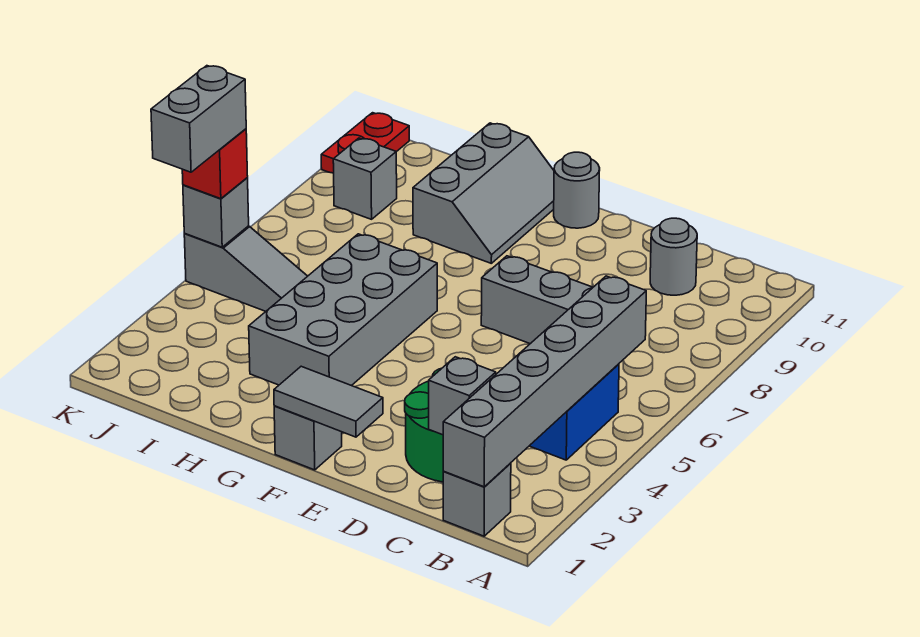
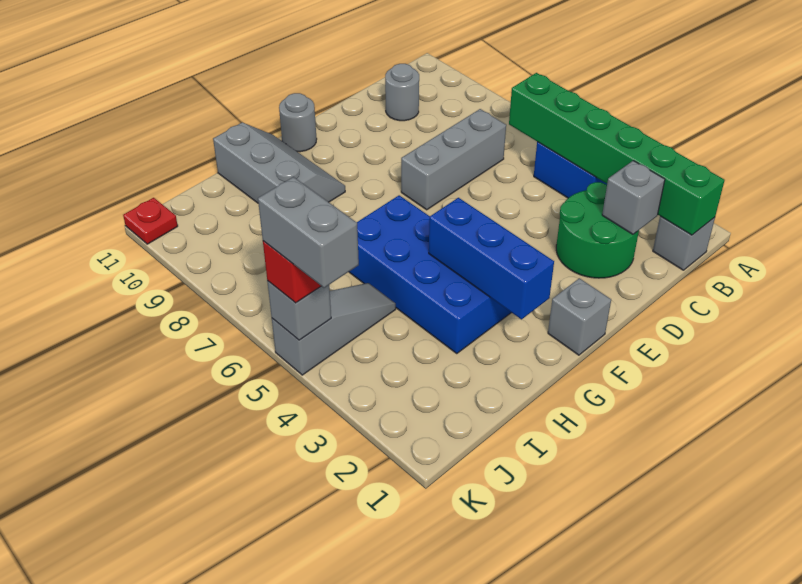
grey 1x6 brick [443,276,646,487] -> green 1x6 brick [509,73,725,235]
grey 1x2 tile [274,366,383,437] -> none
none -> blue 1x3 brick [429,198,554,319]
grey 2x4 brick [249,234,437,386] -> blue 2x4 brick [349,195,511,353]
grey 1x1 brick [333,138,397,219] -> none
red 1x2 plate [321,113,409,173] -> red 1x1 plate [123,198,178,244]

